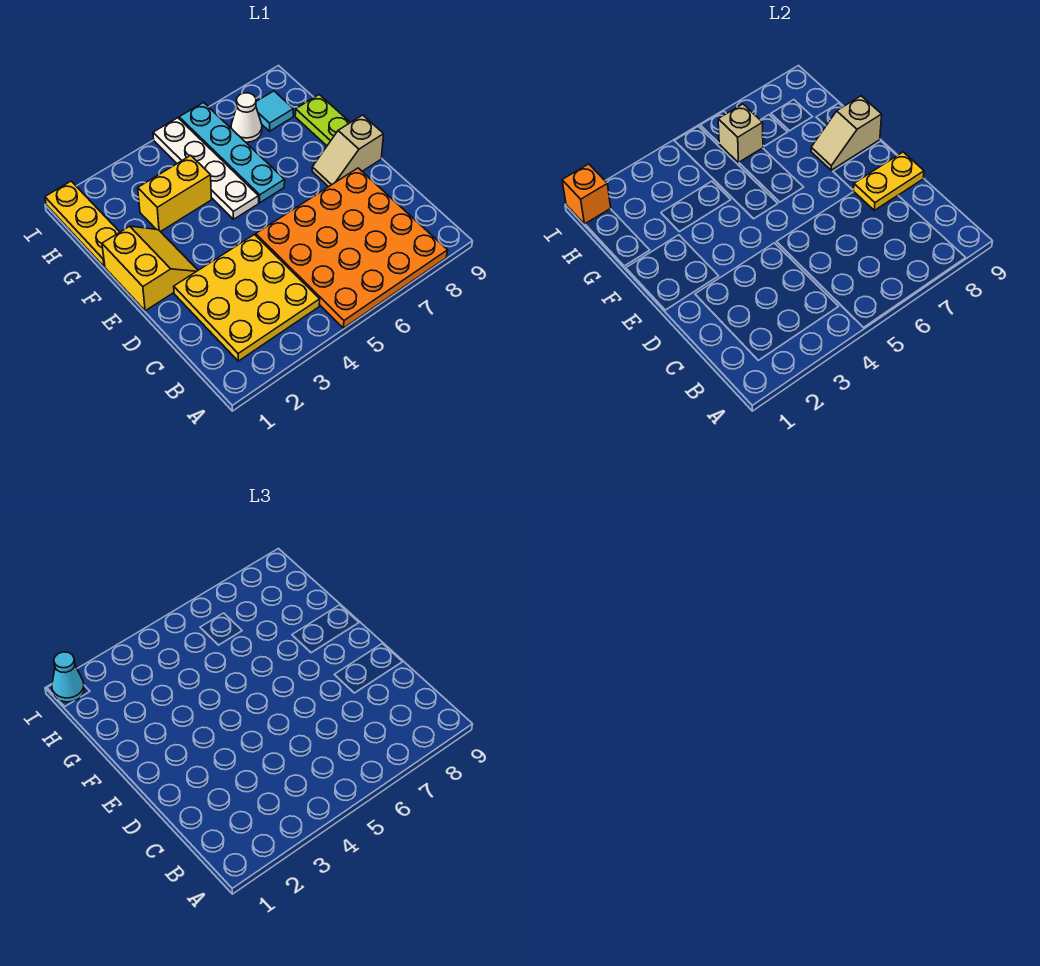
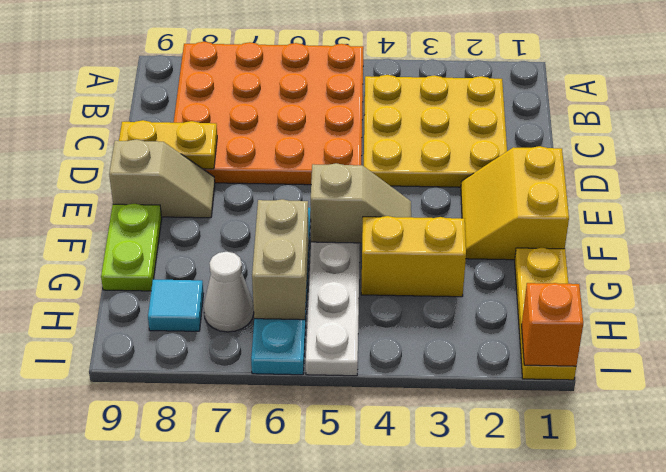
tan 1x2 slope [811,96,882,170] -> tan 1x2 slope moved to [311,163,411,243]
tan 1x1 brick [718,104,763,163] -> tan 1x2 brick [252,199,309,320]
cyan 1x1 cone [52,652,84,702] -> none

